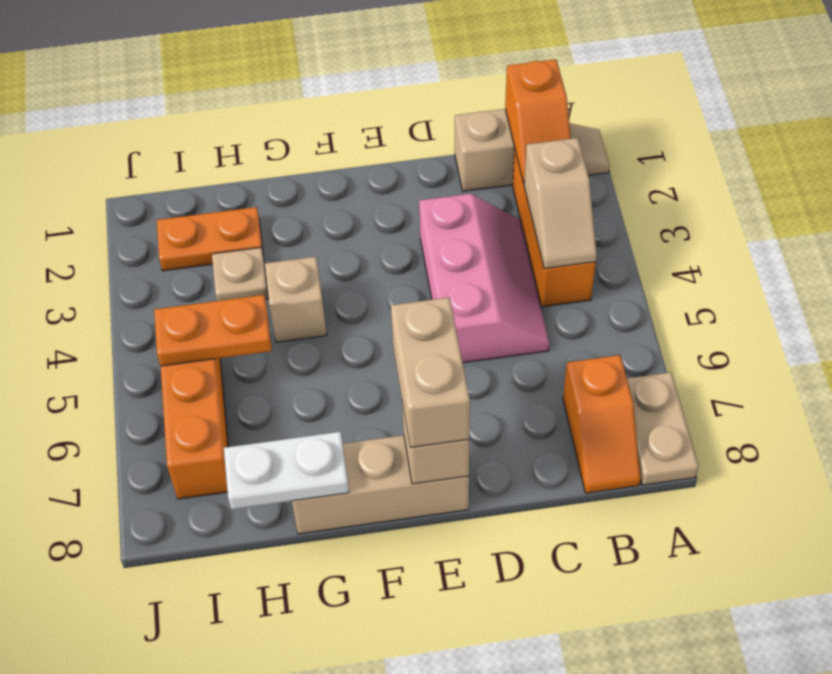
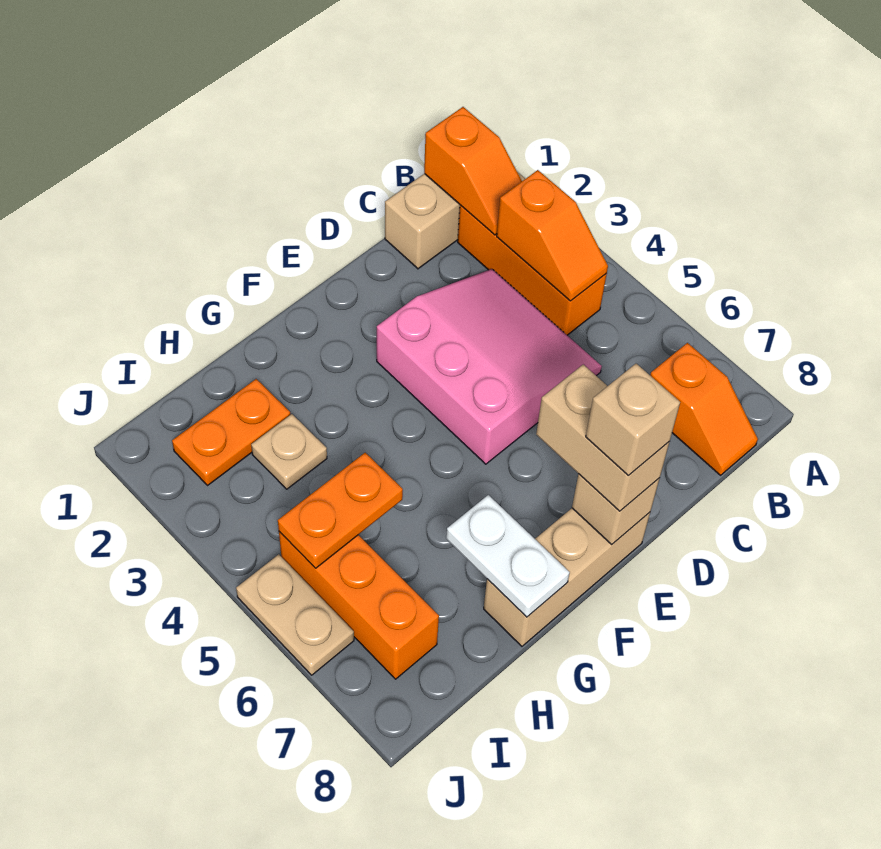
tan 1x2 plate [627,372,699,485] -> tan 1x2 plate moved to [236,554,354,675]
tan 1x2 slope [524,138,597,269] -> orange 1x2 slope [497,170,608,301]
pink 2x3 slope [419,194,550,363] -> pink 3x3 slope [377,269,602,464]
tan 1x1 brick [265,257,327,342] -> tan 1x1 brick moved to [586,364,680,476]
white 1x2 plate [224,432,349,509] -> white 1x2 plate turned to [446,495,570,617]

